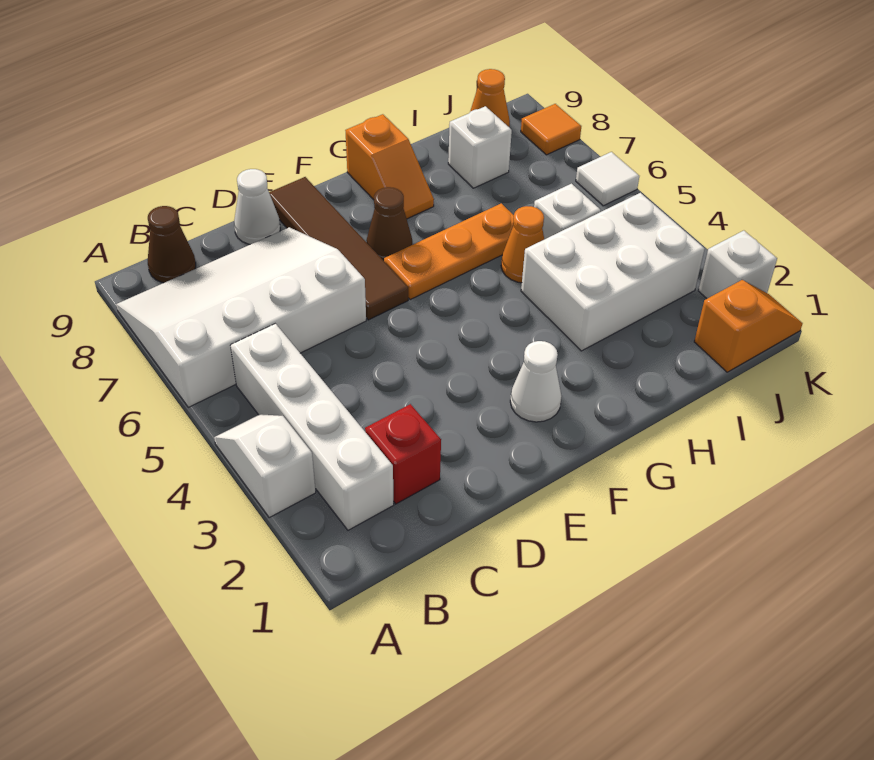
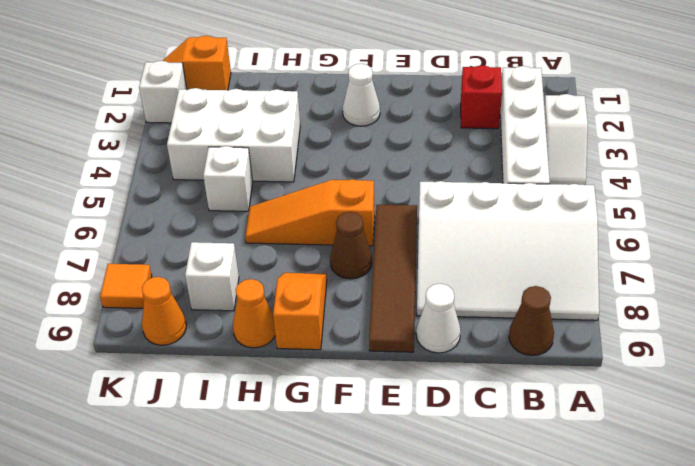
orange 1x3 plate [384,203,514,299] -> orange 1x3 slope [245,179,375,246]
orange 1x1 cone [501,206,544,283] -> orange 1x1 cone moved to [233,279,275,348]
white 1x1 tile [576,152,639,206] -> none

